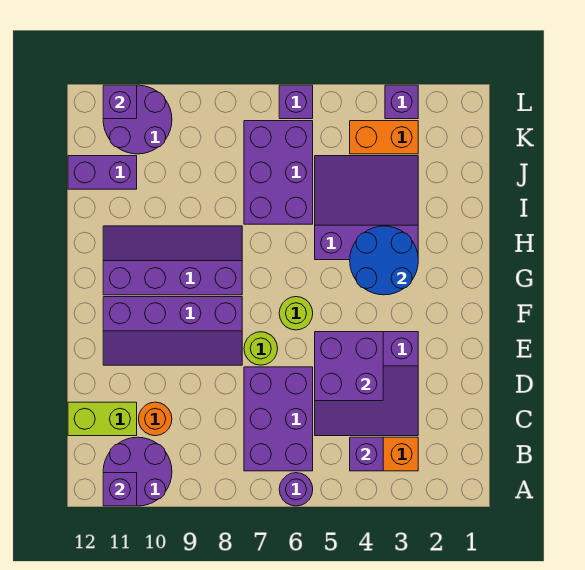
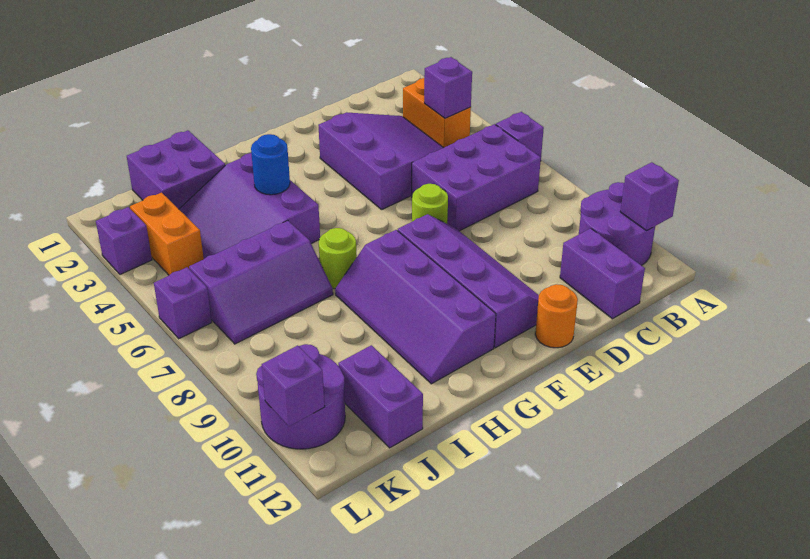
purple 1x1 round brick [279,473,313,506] -> purple 1x1 brick [496,112,544,157]
orange 1x1 round brick [139,402,172,436] -> orange 1x1 round brick moved to [535,284,578,348]
lime 1x2 brick [68,402,137,436] -> purple 1x2 brick [560,228,645,319]
purple 2x2 brick [315,332,383,401] -> purple 2x2 brick moved to [127,130,225,209]
lime 1x1 round brick [279,297,313,330] -> lime 1x1 round brick moved to [319,228,357,289]
blue 2x2 round brick [350,226,418,295] -> blue 1x1 round brick [251,134,290,195]
purple 2x3 brick [244,121,313,224] -> purple 2x3 slope [189,220,333,344]

